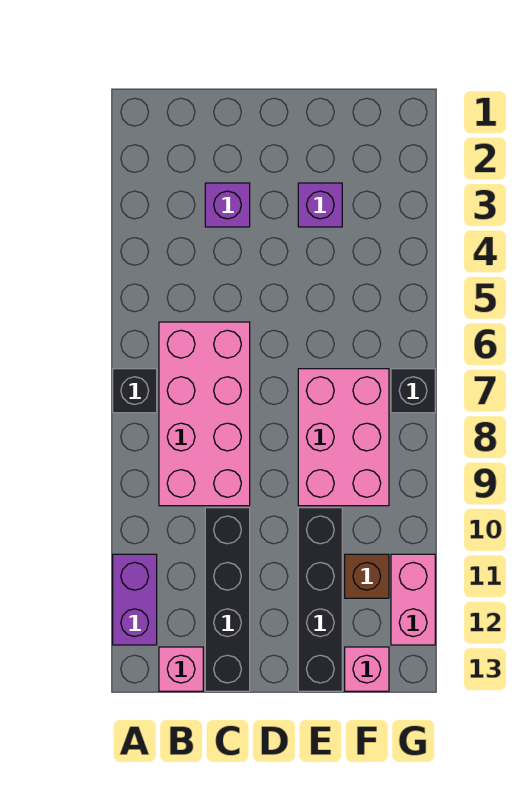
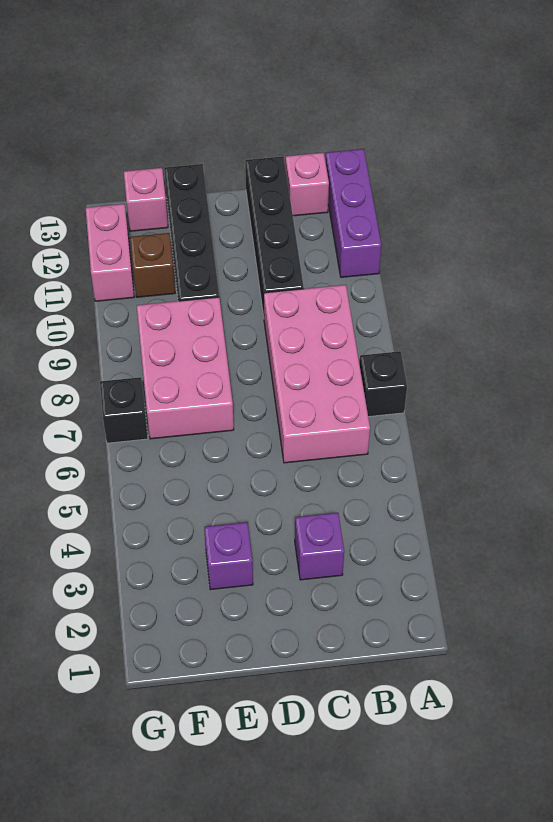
purple 1x2 brick [113,554,157,645] -> purple 1x3 brick [325,149,381,277]

